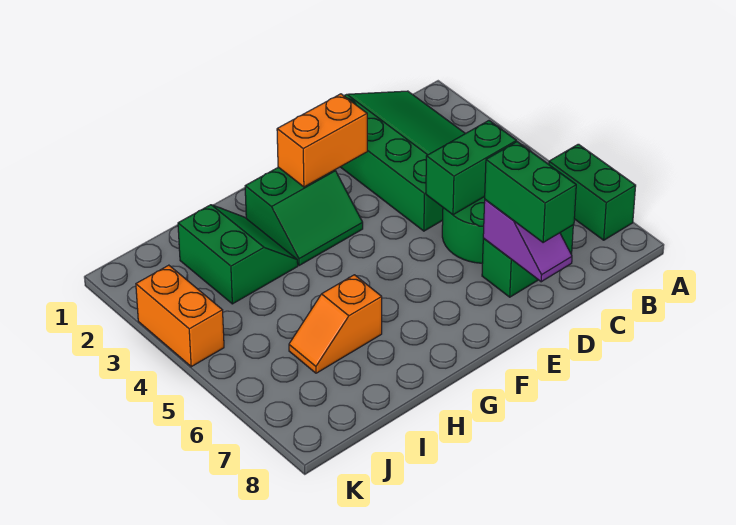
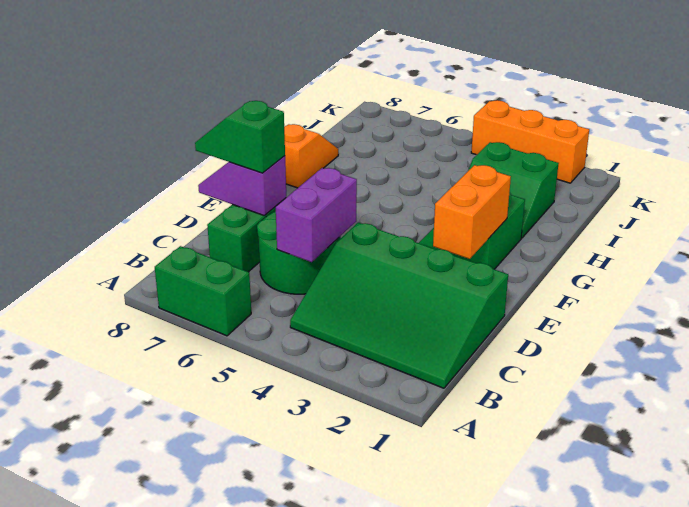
green 1x2 brick [426,121,517,215] -> purple 1x2 brick [276,168,357,262]
green 1x2 brick [485,142,576,243] -> green 1x2 slope [195,101,285,173]
orange 1x2 slope [289,275,382,373] -> orange 1x2 slope moved to [284,124,338,188]
orange 1x2 brick [136,265,224,367] -> orange 1x3 brick [471,100,589,183]

